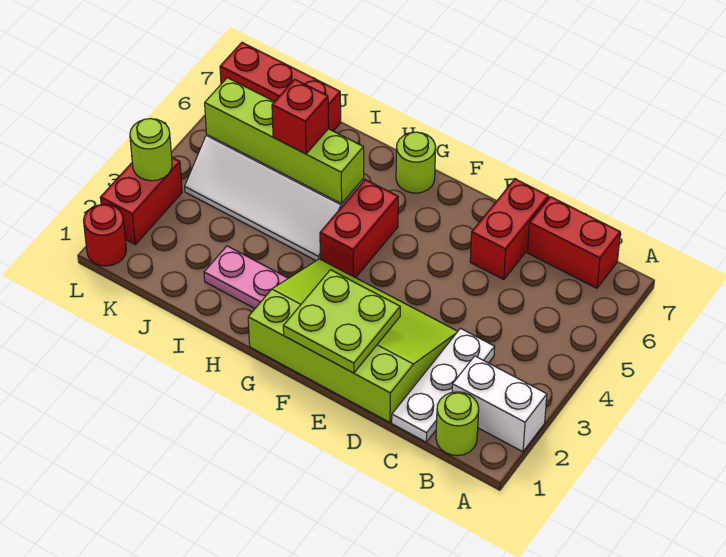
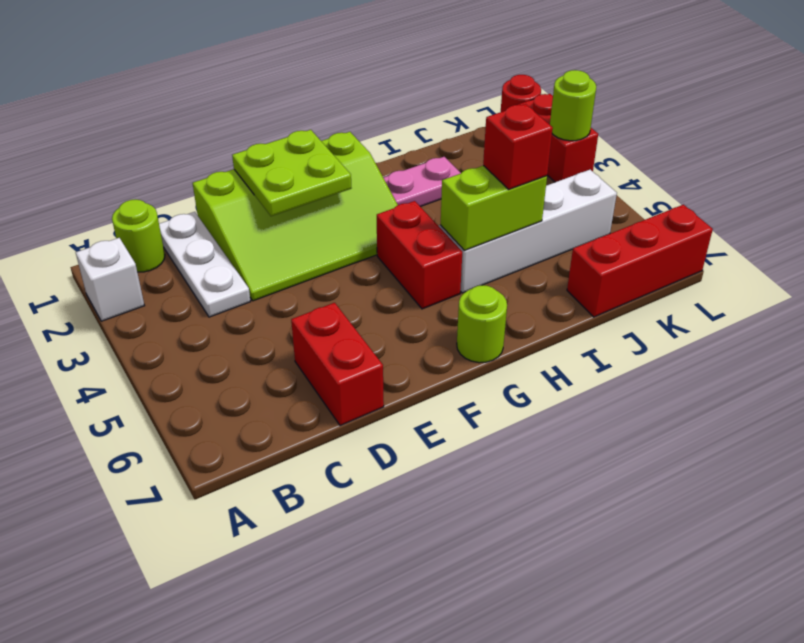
white 1x2 brick [452,356,547,452] -> white 1x1 brick [76,238,145,321]
red 1x2 brick [528,197,620,288] -> none
lime 1x4 brick [205,78,364,204] -> lime 1x2 brick [441,166,547,250]

